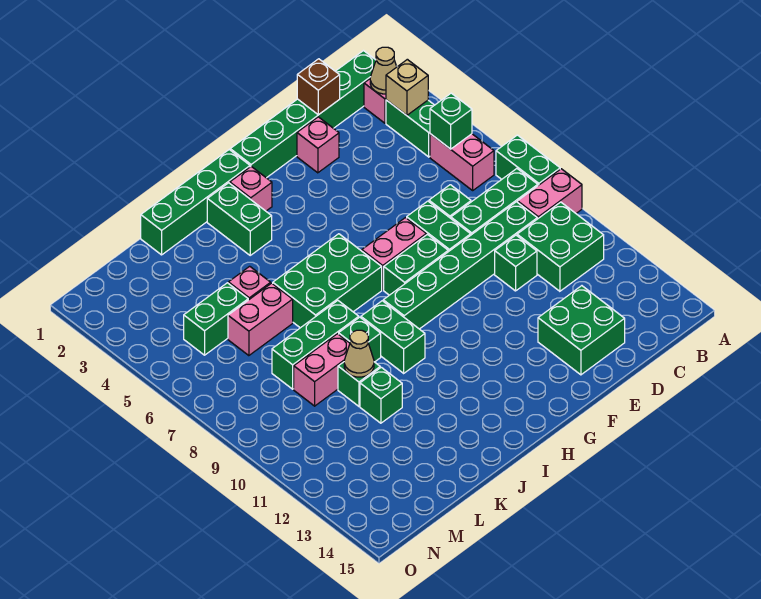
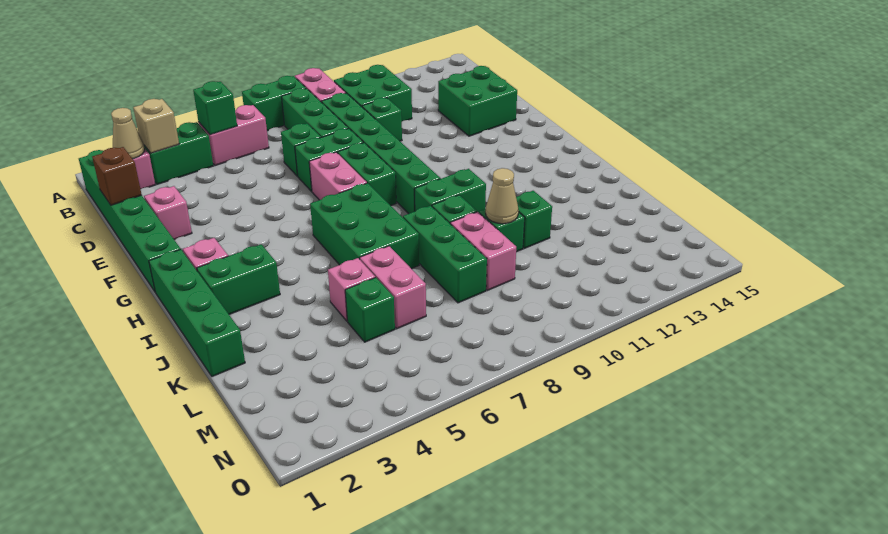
green 1x2 brick [184,283,248,355] -> green 1x1 brick [345,277,395,342]

